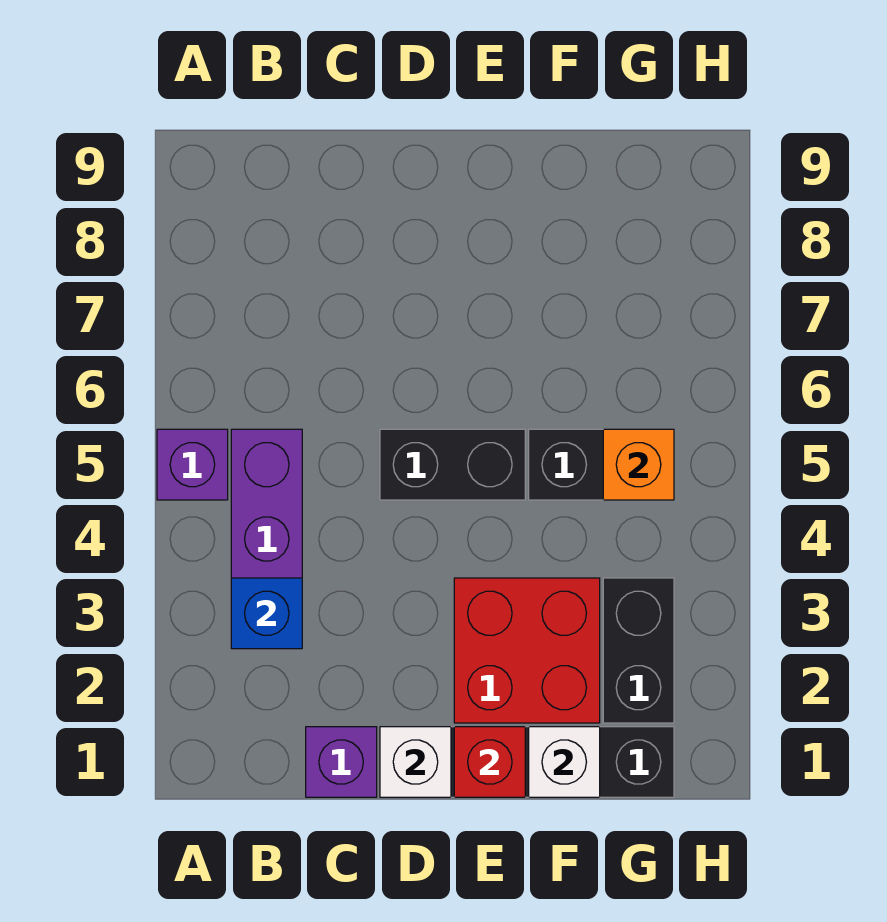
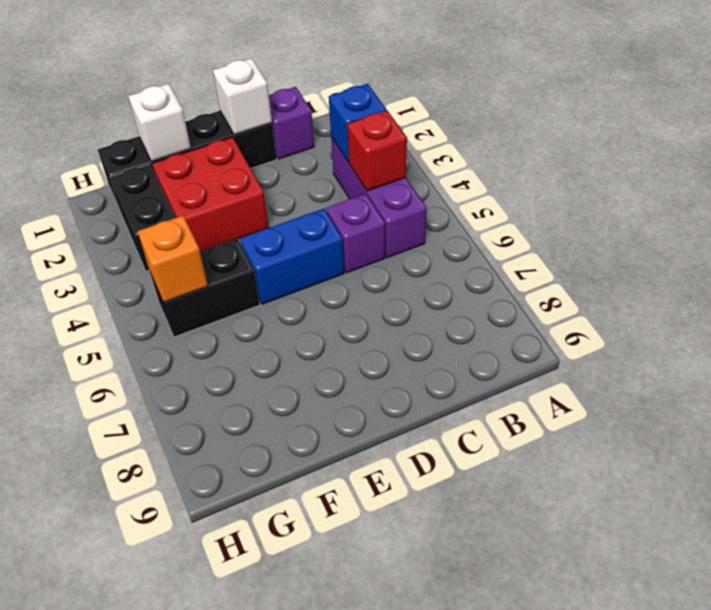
purple 1x1 brick [157,429,228,500] -> purple 1x1 brick moved to [326,194,385,273]
black 1x2 brick [380,429,525,500] -> blue 1x2 brick [240,209,344,304]
red 1x1 brick [454,727,525,797] -> red 1x1 brick moved to [347,111,407,191]

